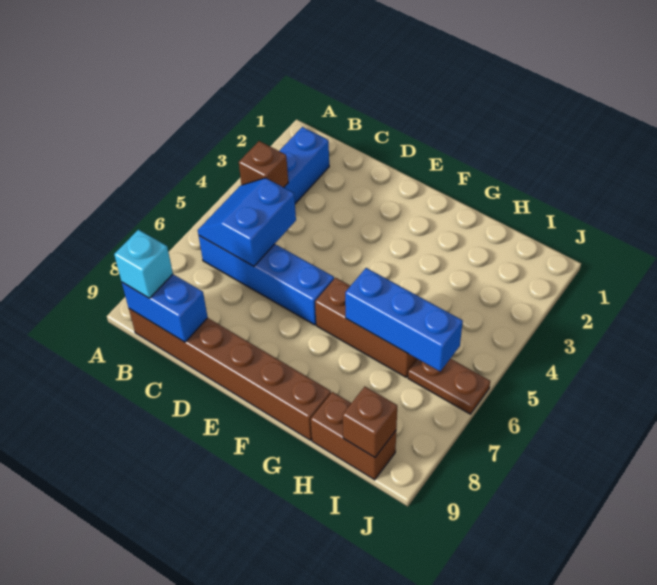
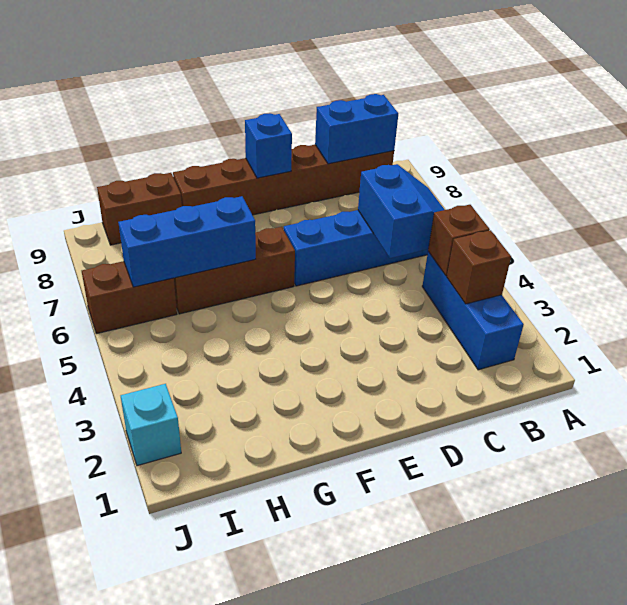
cyan 1x1 brick [114,230,173,298] -> cyan 1x1 brick moved to [121,384,181,466]
none -> blue 1x1 brick [245,113,292,178]
brown 1x2 plate [408,359,490,414] -> brown 1x2 brick [82,261,177,334]
brown 1x1 brick [343,387,397,457] -> brown 1x1 brick moved to [447,230,511,304]

